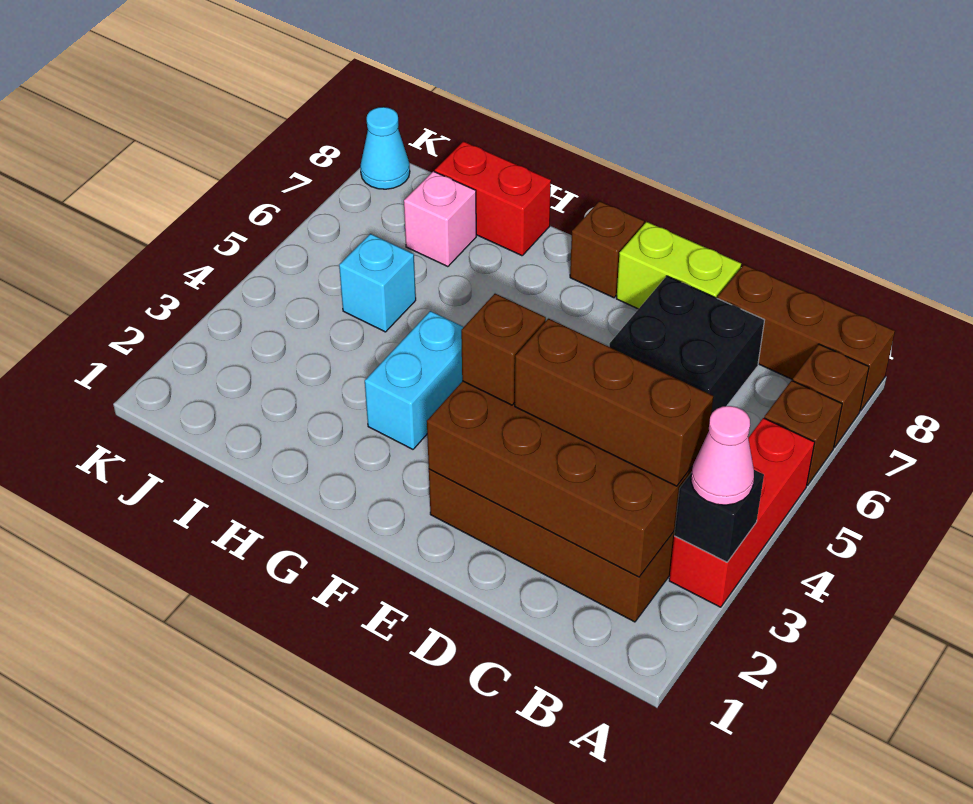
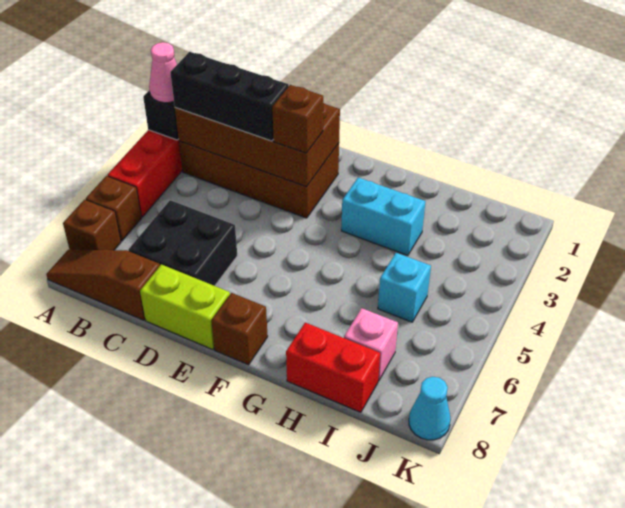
brown 1x3 brick [717,265,895,411] -> brown 1x3 slope [46,250,160,320]
brown 1x3 brick [515,319,714,486] -> black 1x3 brick [170,52,289,141]
cyan 1x2 brick [365,311,463,449] -> cyan 1x2 brick turned to [341,178,426,256]

